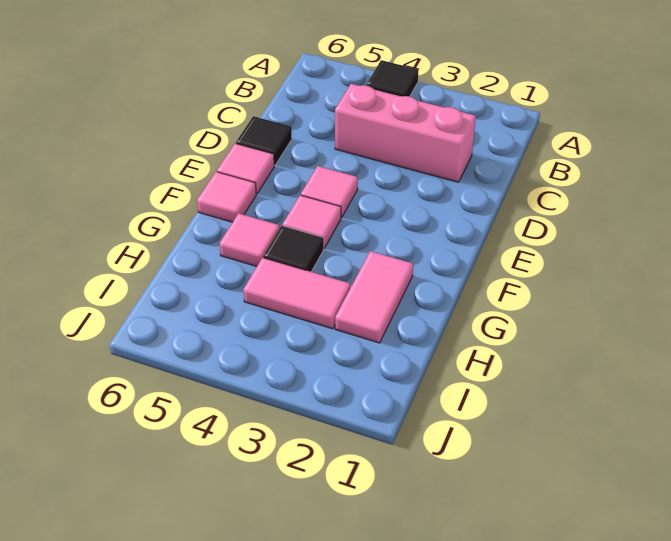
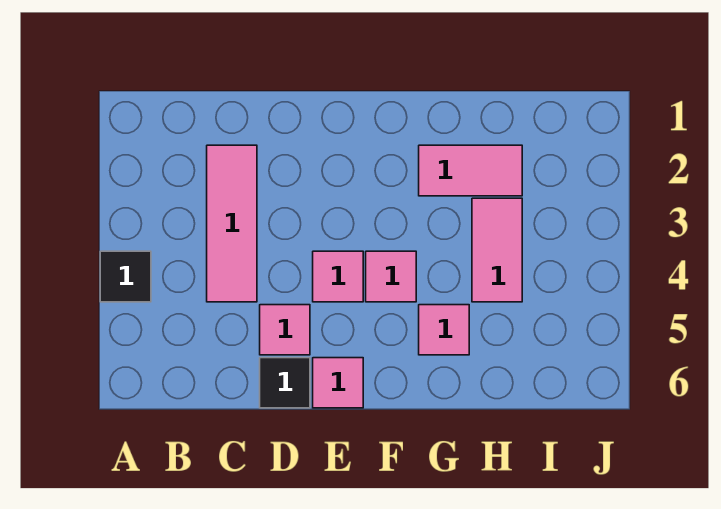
pink 1x3 brick [335,84,476,182] -> pink 1x3 tile [207,145,257,302]
pink 1x1 tile [197,172,256,222] -> pink 1x1 tile moved to [260,305,310,355]
black 1x1 tile [263,226,323,272] -> none

